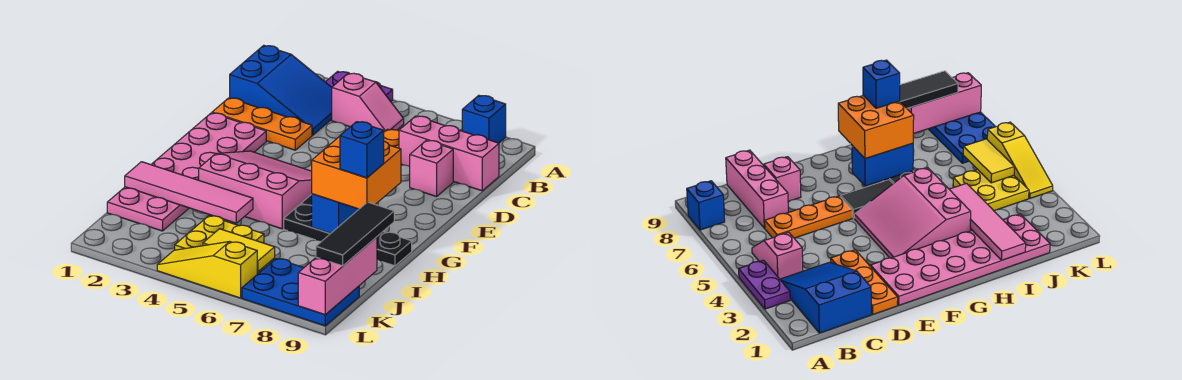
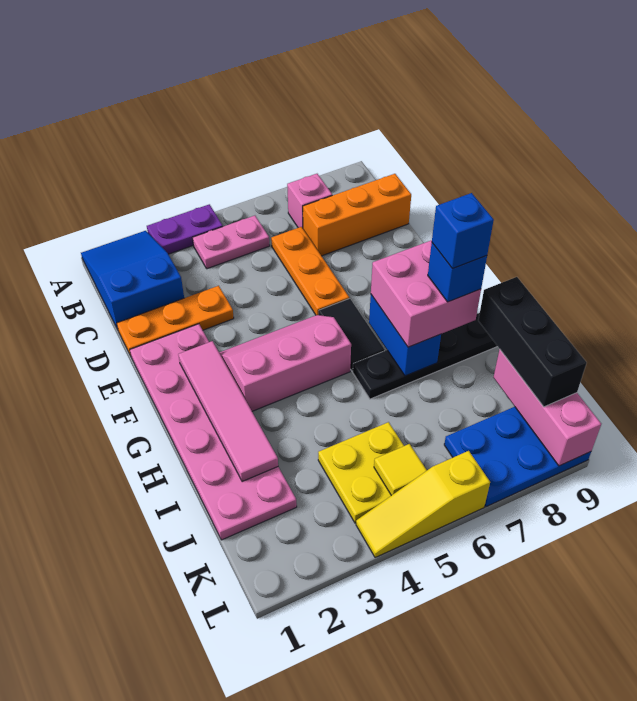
blue 1x1 brick [462,95,506,143] -> blue 1x1 brick moved to [432,193,494,268]
blue 2x3 slope [230,45,332,135] -> blue 2x3 slope turned to [81,231,184,329]
pink 1x2 slope [332,73,404,132] -> pink 1x2 plate [193,216,270,269]
pink 1x3 brick [399,116,499,191] -> orange 1x3 brick [303,174,411,256]
pink 1x1 brick [410,140,453,197] -> pink 1x1 brick moved to [287,174,332,228]
pink 3x3 slope [199,151,312,229] -> pink 2x3 slope [219,315,351,411]
orange 2x2 brick [312,136,401,209] -> pink 2x2 brick [371,240,481,347]
pink 1x4 tile [125,162,253,223] -> pink 1x4 tile turned to [178,341,278,482]
black 1x3 tile [316,202,394,266] -> black 1x3 brick [478,277,587,407]
yellow 1x2 tile [203,229,275,272] -> yellow 1x1 tile [374,444,427,496]

